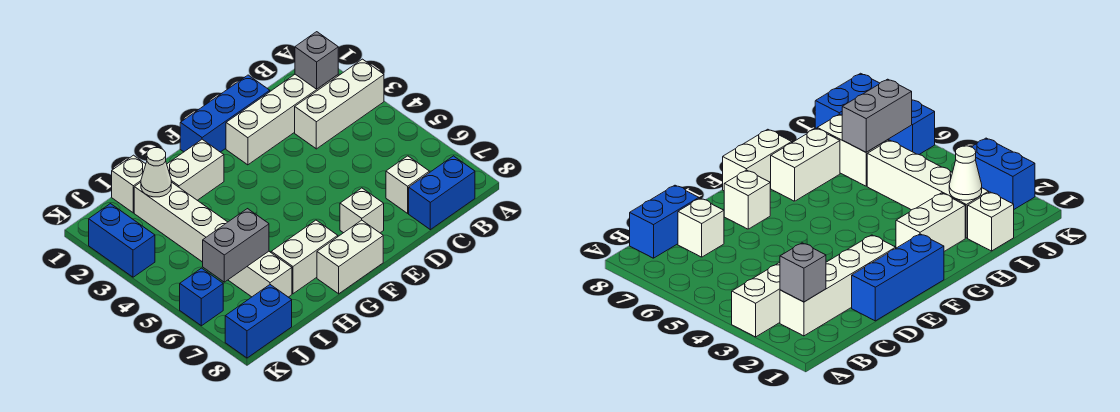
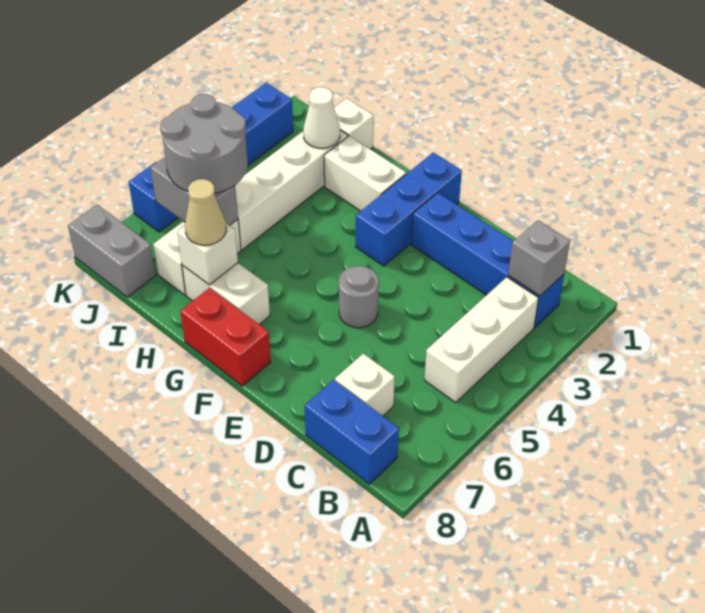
white 1x3 brick [295,59,384,149] -> white 1x3 brick turned to [425,277,539,402]
white 1x4 brick [226,74,338,165] -> blue 1x4 brick [411,193,564,327]
blue 1x3 brick [180,75,270,152] -> blue 1x3 brick turned to [356,153,462,266]
none -> grey 1x1 round brick [339,266,379,328]
white 1x1 brick [340,188,384,233] -> white 1x1 brick moved to [177,223,238,285]
white 1x2 brick [317,220,383,294] -> red 1x2 brick [180,288,271,386]
none -> tan 1x1 cone [185,179,226,245]
none -> grey 2x2 round brick [160,94,248,193]
blue 1x2 brick [225,285,292,358] -> grey 1x2 brick [68,205,156,297]

